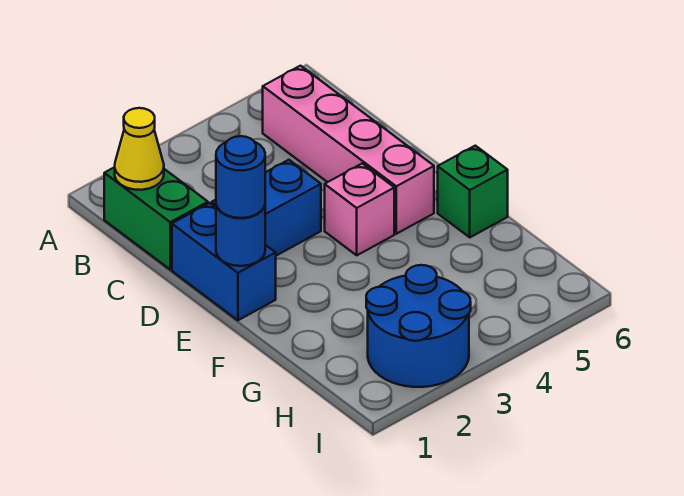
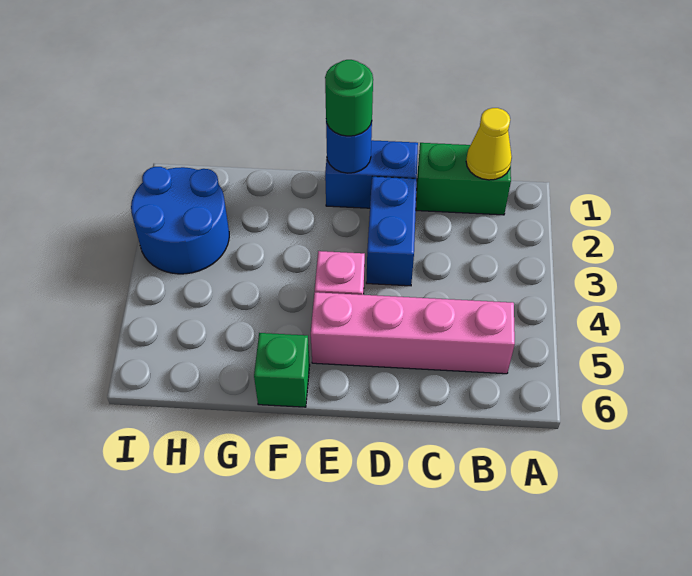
blue 1x1 round brick [216,136,265,218] -> green 1x1 round brick [325,60,373,136]

